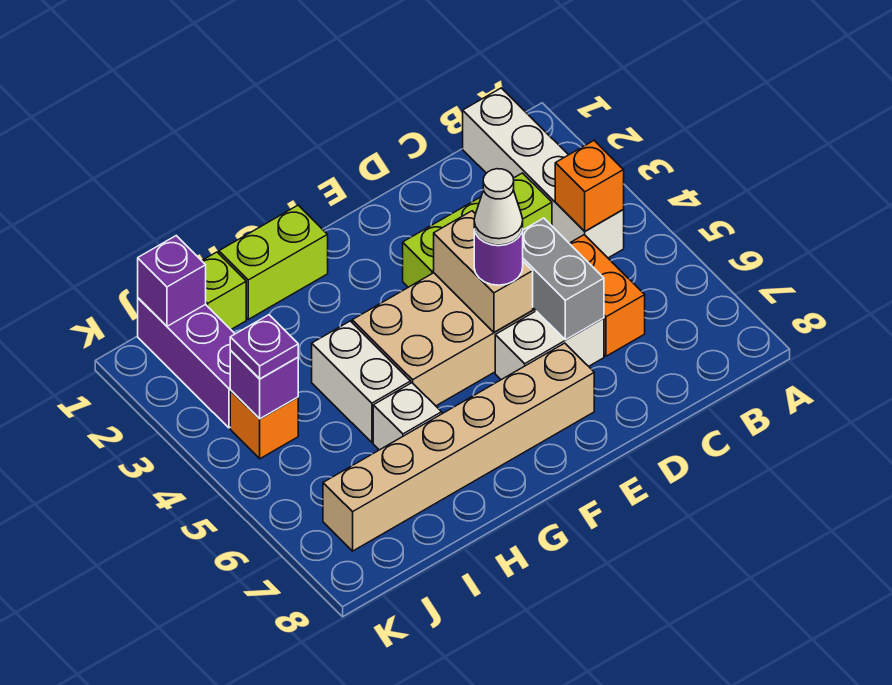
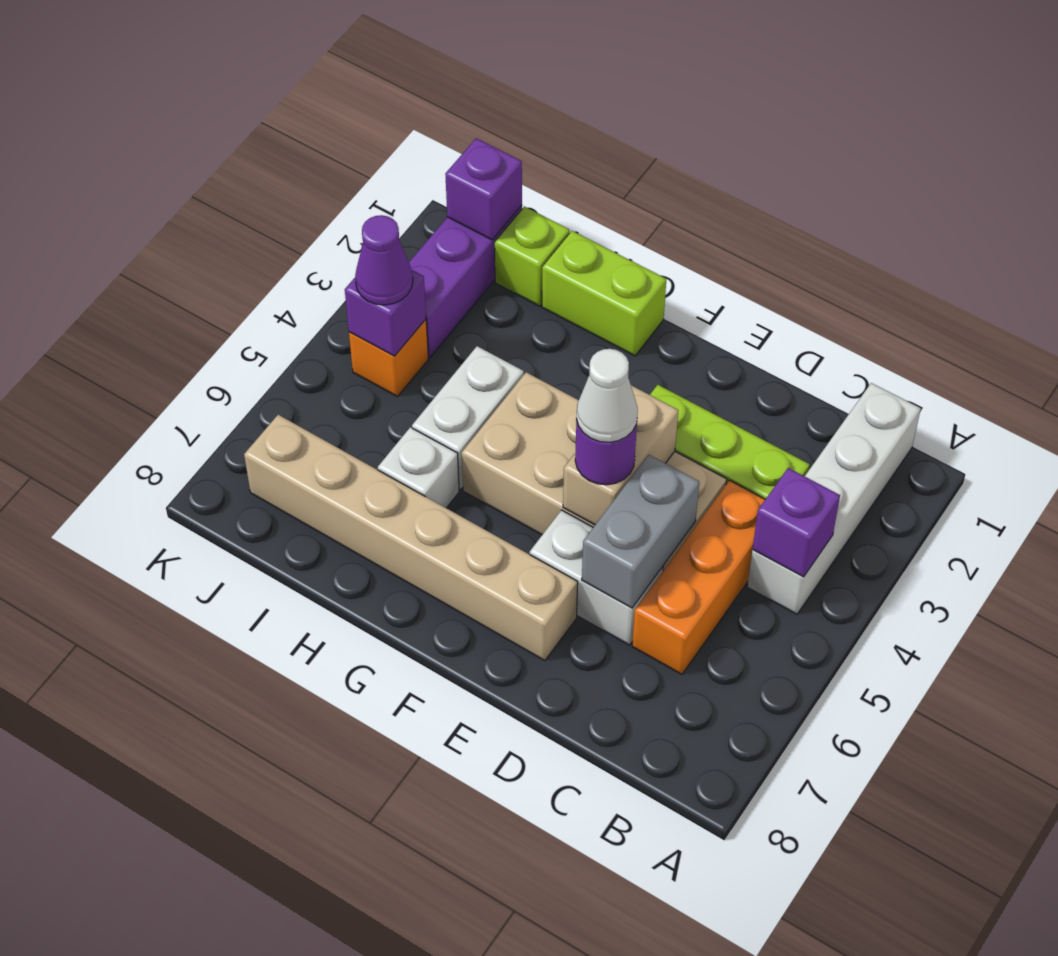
orange 1x1 brick [555,141,624,231] -> purple 1x1 brick [753,468,840,577]
orange 1x2 brick [569,235,645,356] -> orange 1x3 brick [632,480,765,674]
purple 1x1 plate [230,315,298,379] -> purple 1x1 cone [355,215,413,305]

